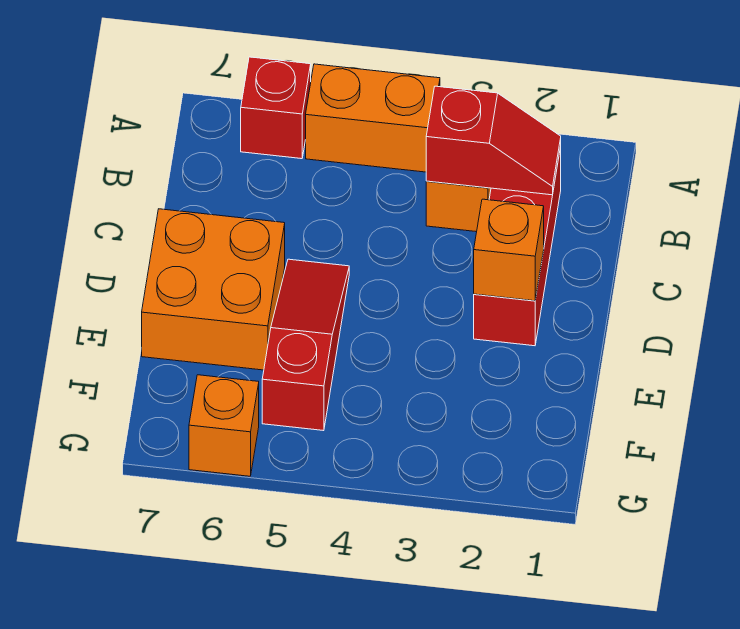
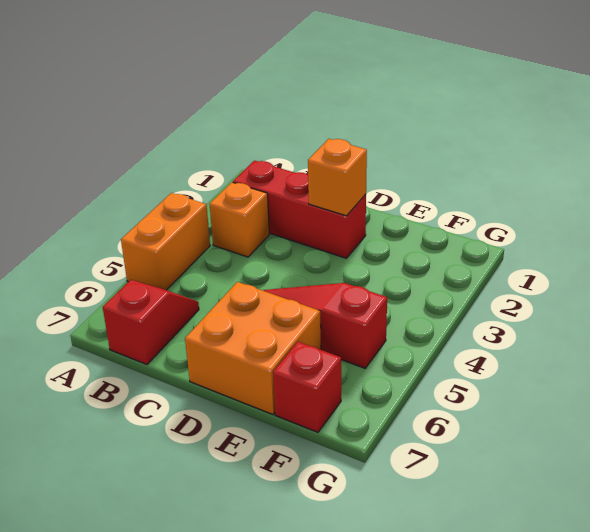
red 1x1 brick [241,57,311,159] -> red 1x1 brick moved to [273,342,341,432]
red 1x2 slope [426,86,561,195] -> red 1x2 slope moved to [103,280,199,364]
orange 1x1 brick [189,375,259,476] -> none

